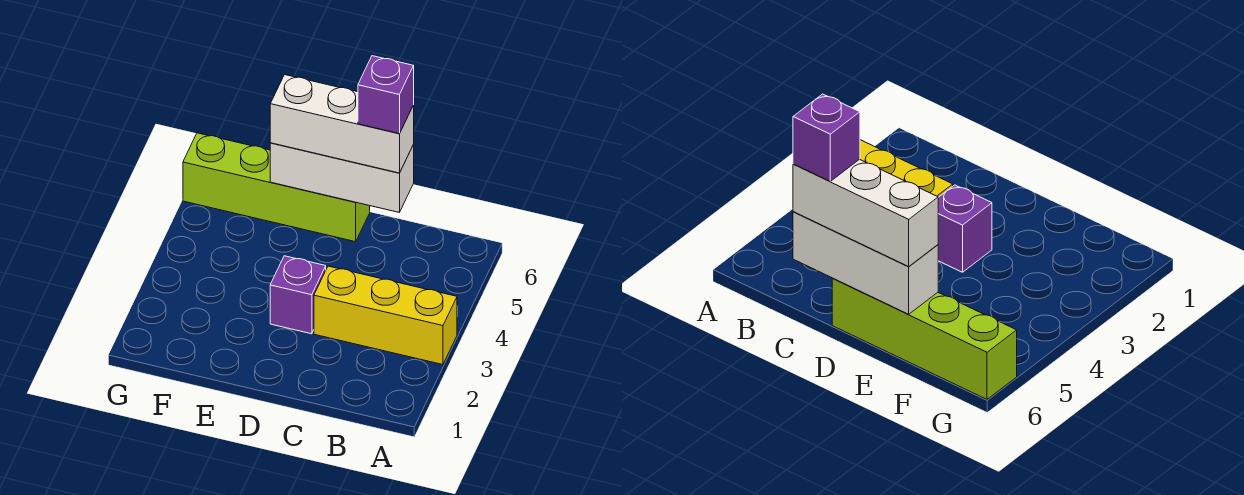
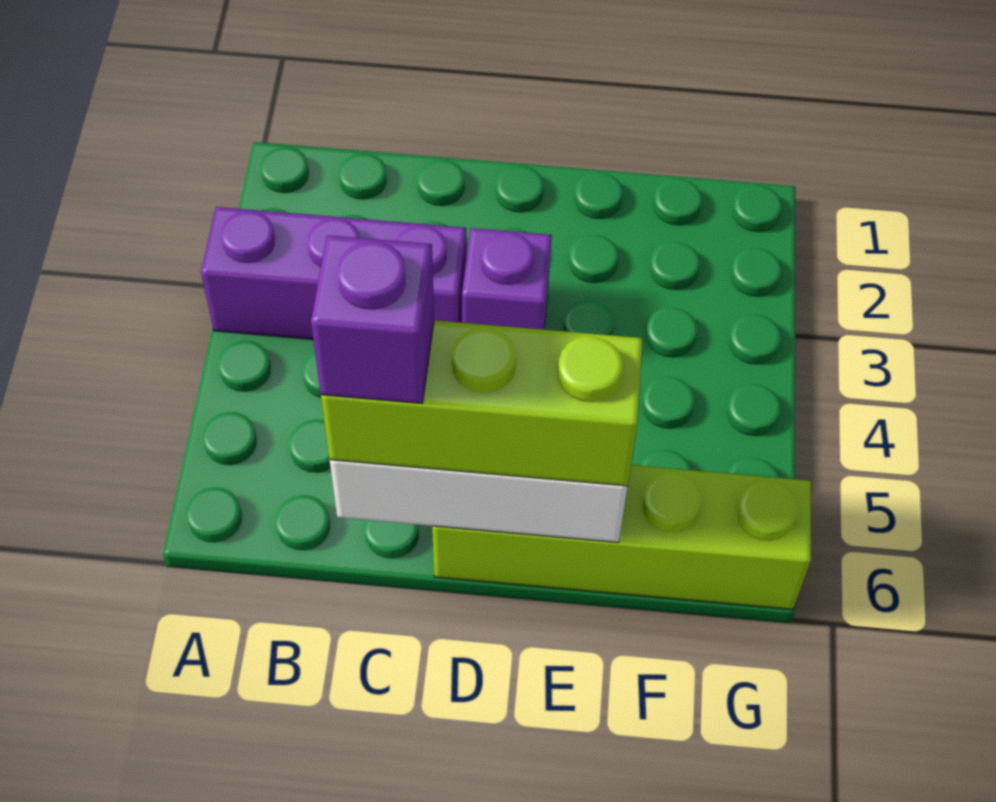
yellow 1x3 brick [314,266,457,365] -> purple 1x3 brick [201,207,466,339]
white 1x3 brick [270,75,414,173] -> lime 1x3 brick [321,320,643,486]

